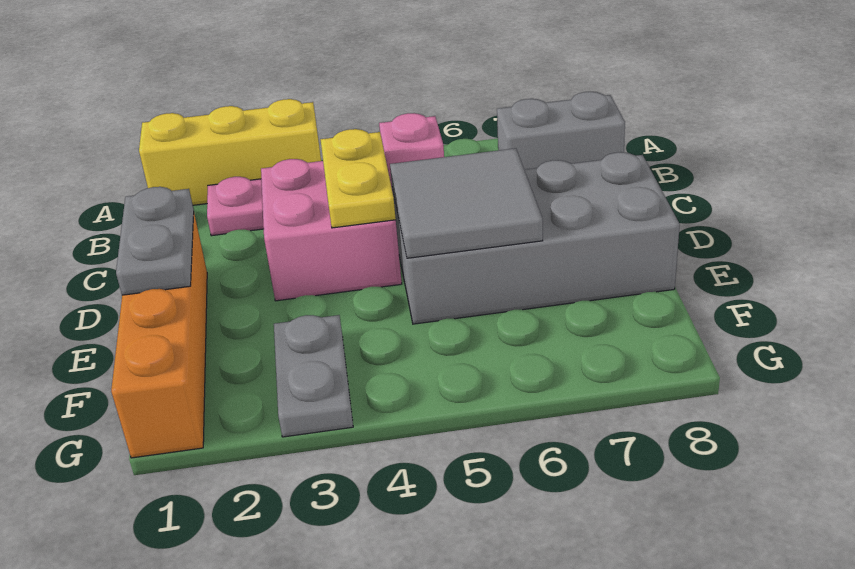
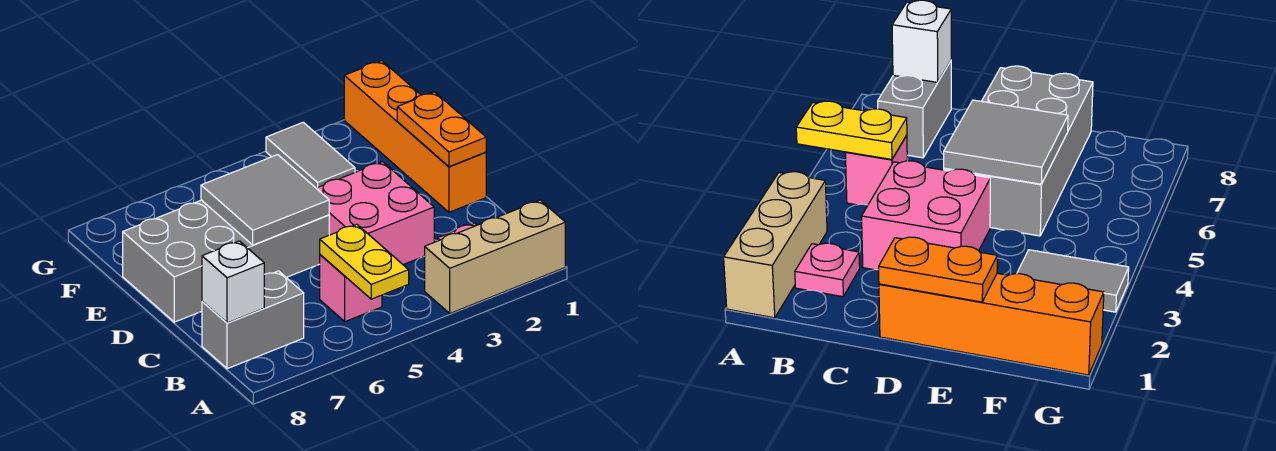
yellow 1x3 brick [139,99,321,205] -> tan 1x3 brick [425,200,565,313]
none -> white 1x1 brick [202,241,264,323]
yellow 1x2 plate [320,129,396,228] -> yellow 1x2 plate moved to [320,224,409,299]
grey 1x2 plate [116,187,194,295] -> orange 1x2 plate [397,92,486,167]
grey 1x2 plate [274,315,353,437] -> grey 1x2 tile [266,122,355,188]

